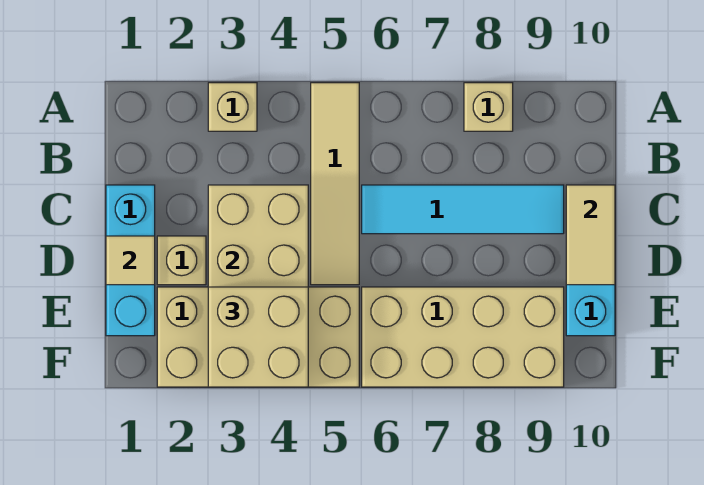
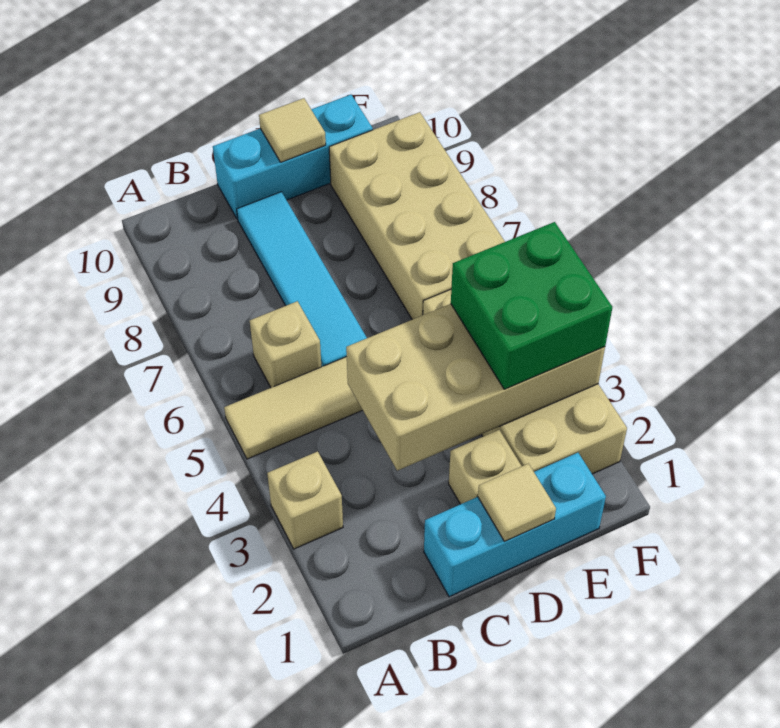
tan 1x1 brick [464,83,513,131] -> tan 1x1 brick moved to [250,301,321,388]
tan 1x2 tile [566,185,615,285] -> tan 1x1 tile [259,98,326,162]
tan 2x2 brick [208,287,308,387] -> green 2x2 brick [451,222,612,389]

